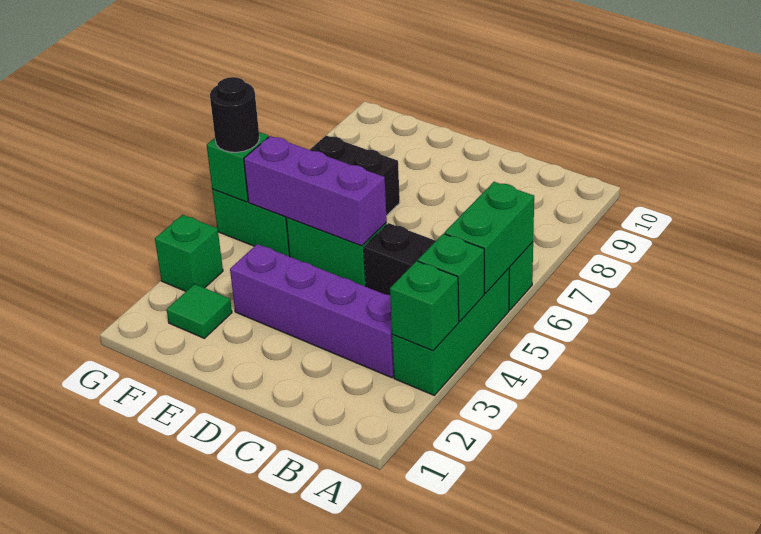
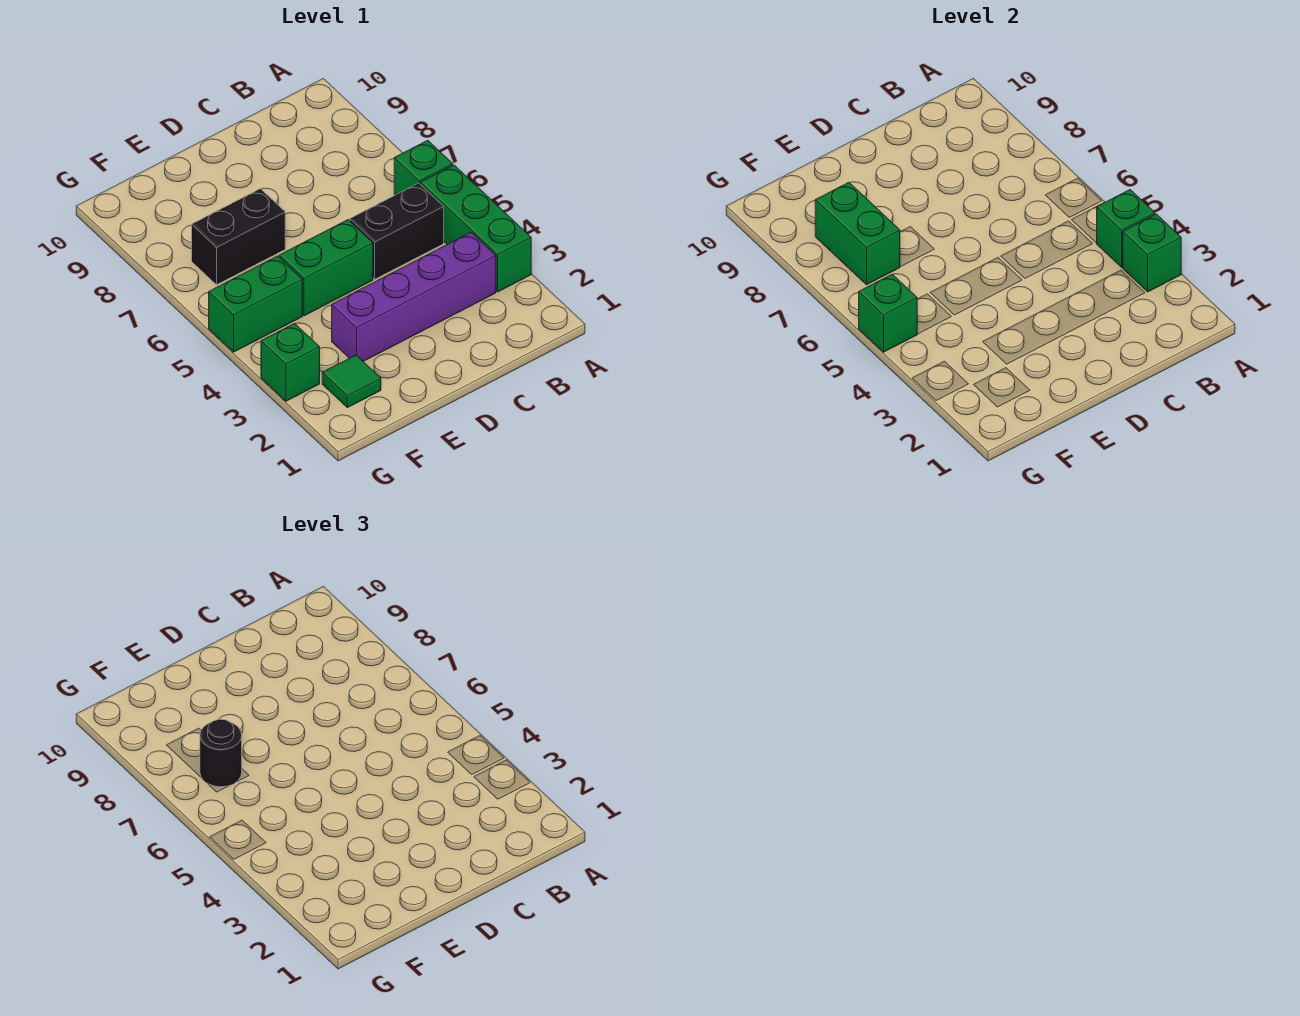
green 1x2 brick [444,182,534,293] -> green 1x2 brick moved to [815,182,900,285]
purple 1x3 brick [244,136,387,246] -> none
black 1x1 round brick [210,77,259,152] -> black 1x1 round brick moved to [200,719,242,787]

